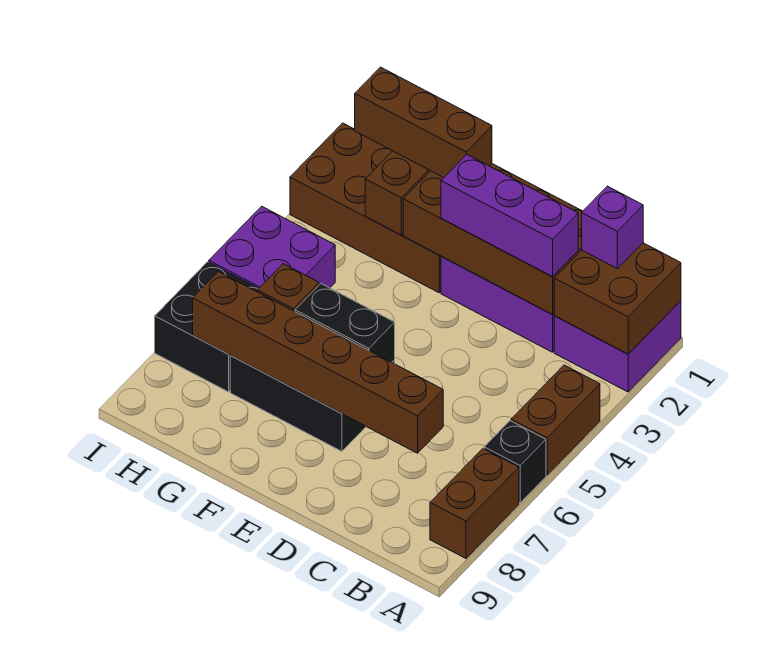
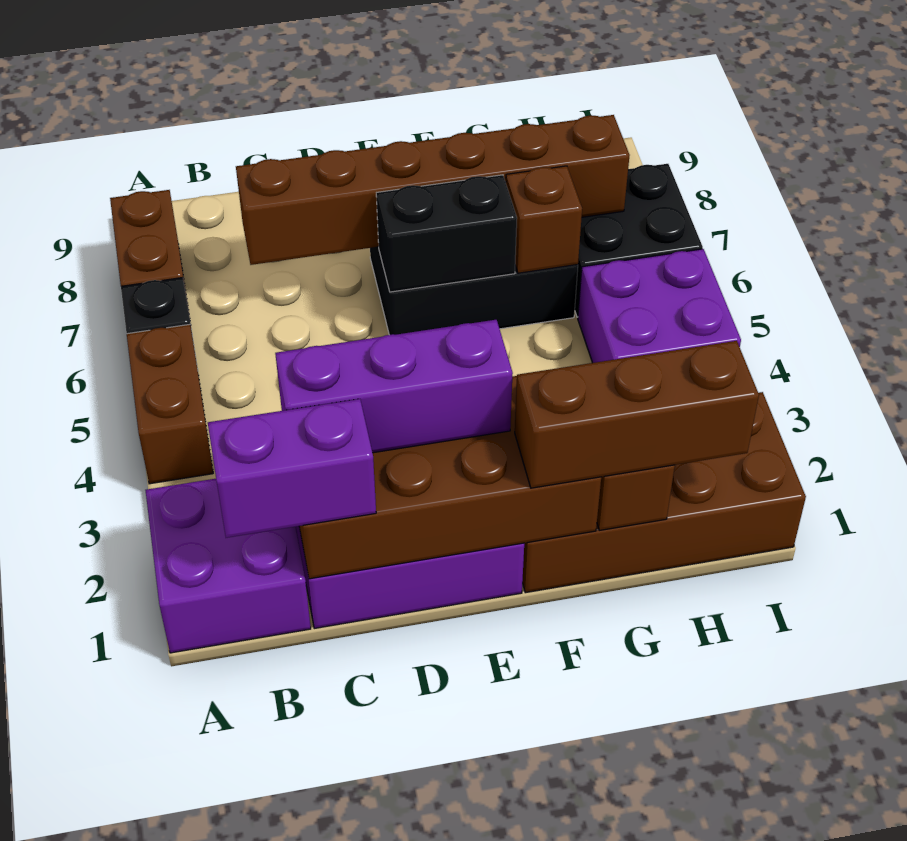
brown 2x2 brick [554,243,681,354] -> none
purple 1x1 brick [582,186,643,269] -> purple 1x2 brick [208,399,376,538]

